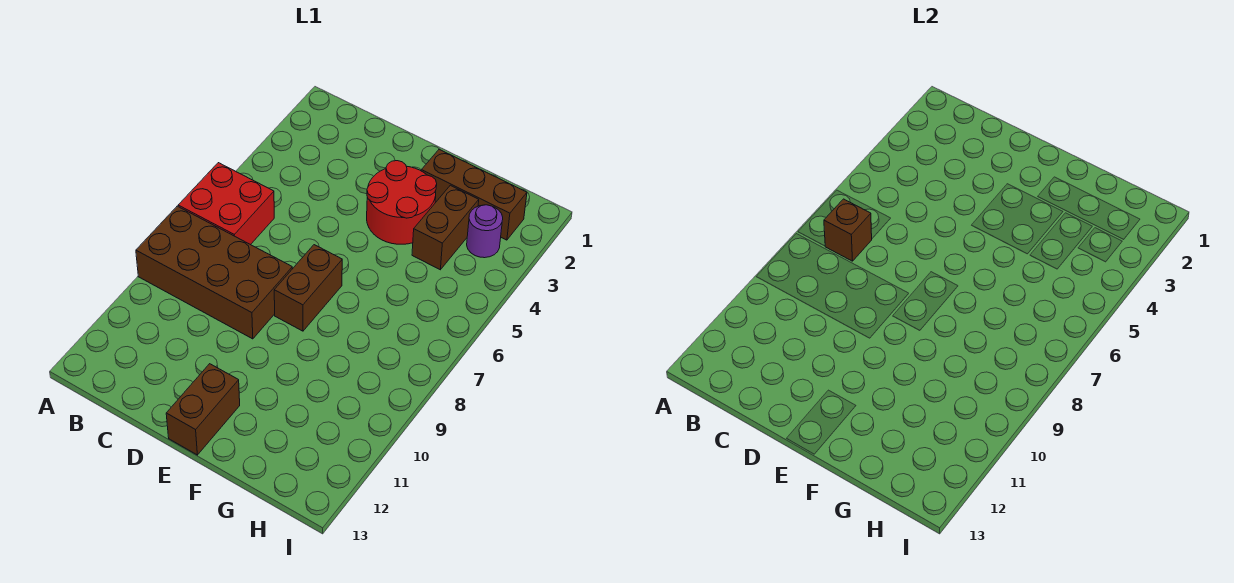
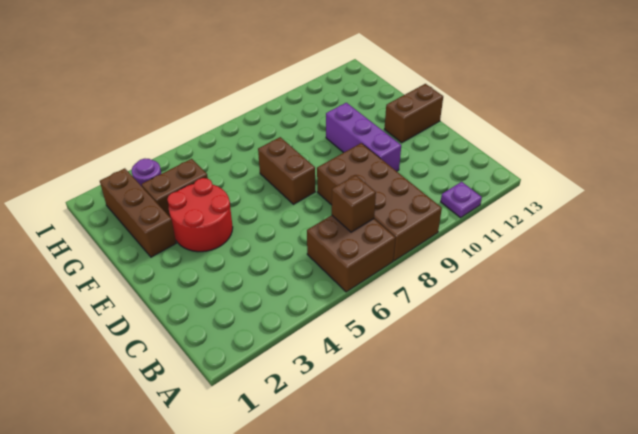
red 2x2 brick [178,163,274,245] -> brown 2x2 brick [307,215,395,292]
none -> purple 1x1 plate [441,182,482,218]
none -> purple 1x3 brick [326,103,401,171]
brown 1x2 brick [274,245,342,331] -> brown 1x2 brick turned to [258,137,315,204]

